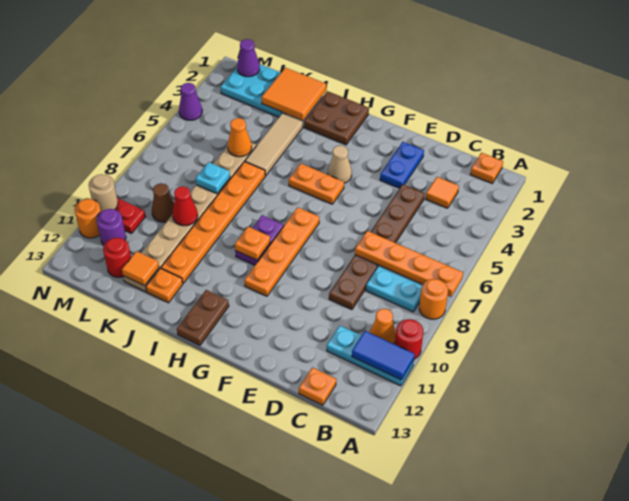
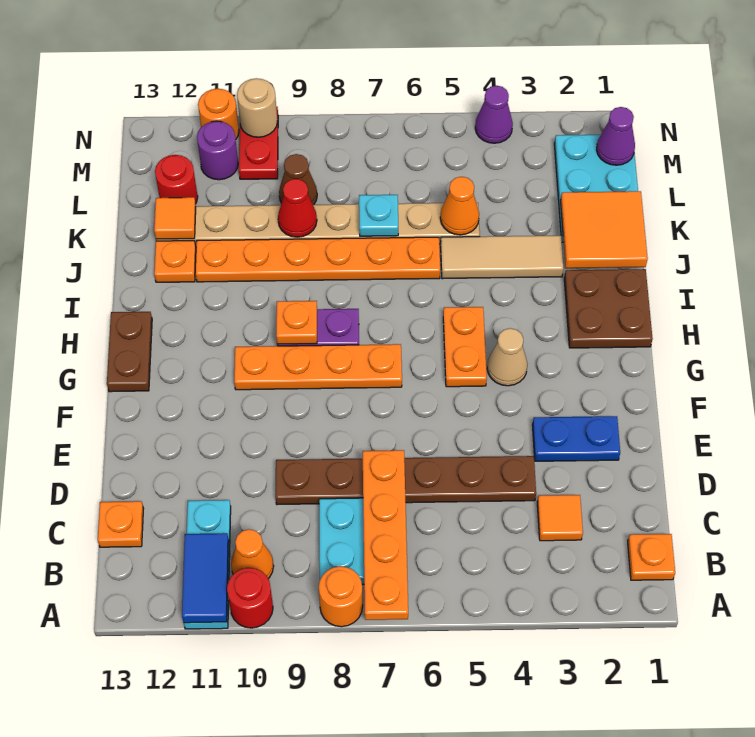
brown 1x2 plate [177,290,229,345] -> brown 1x2 plate turned to [107,312,152,392]

